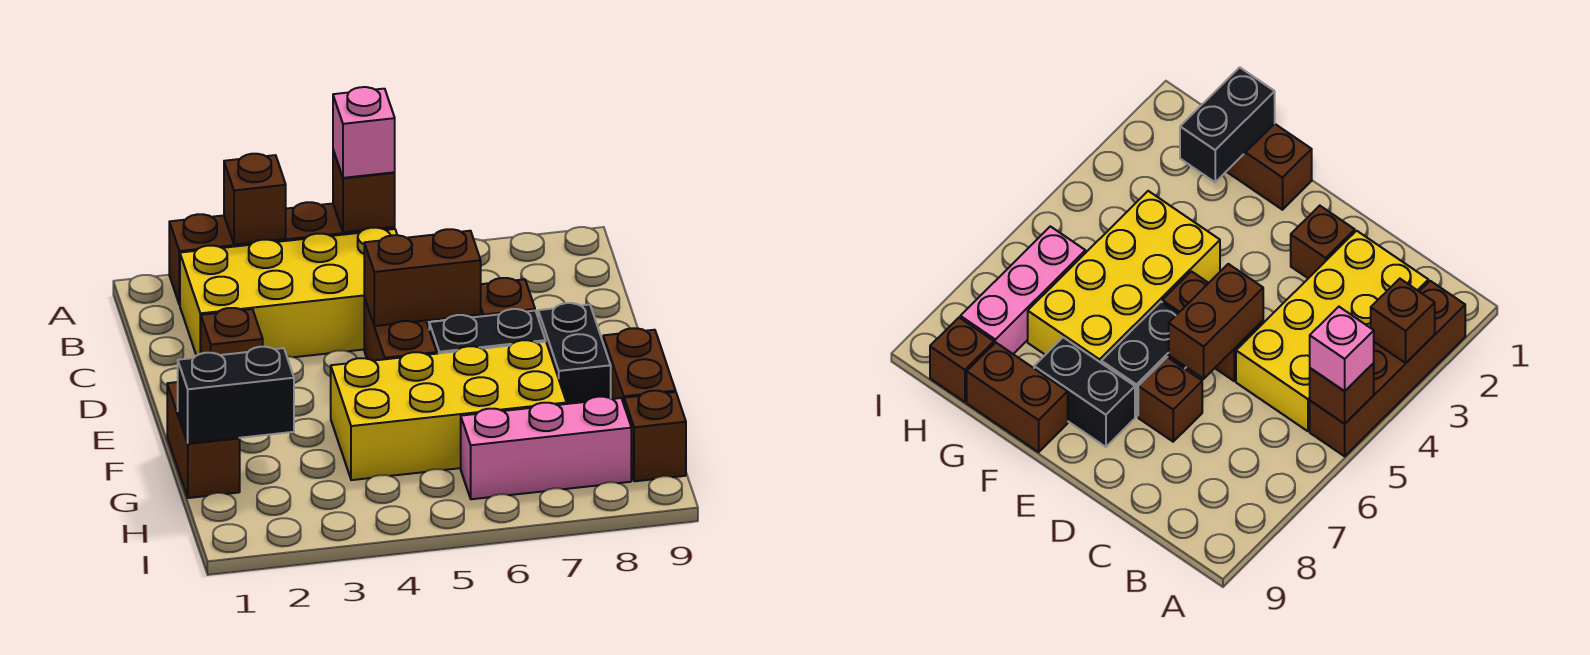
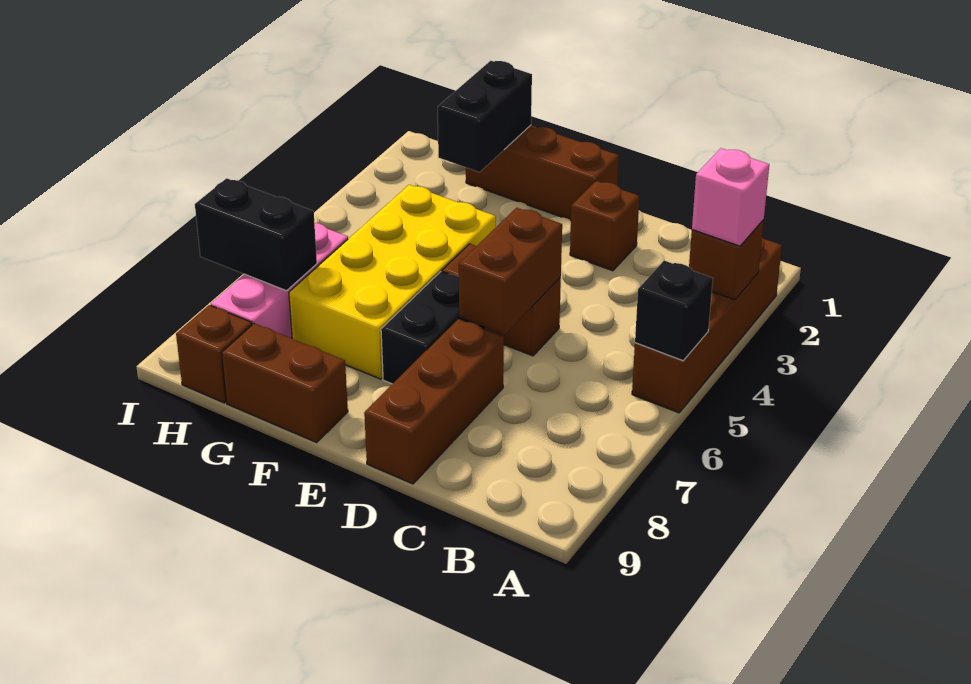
brown 1x1 brick [333,150,395,233] -> black 1x1 brick [635,261,713,361]
pink 1x1 brick [333,87,395,178] -> pink 1x1 brick moved to [692,148,769,246]
yellow 2x4 brick [180,228,397,357] -> none
brown 1x1 brick [473,278,535,317] -> brown 1x3 brick [364,319,504,484]
black 1x2 brick [538,303,611,404] -> black 1x2 brick moved to [195,178,317,291]
brown 1x2 brick [167,382,240,498] -> brown 1x3 brick [466,125,619,220]

